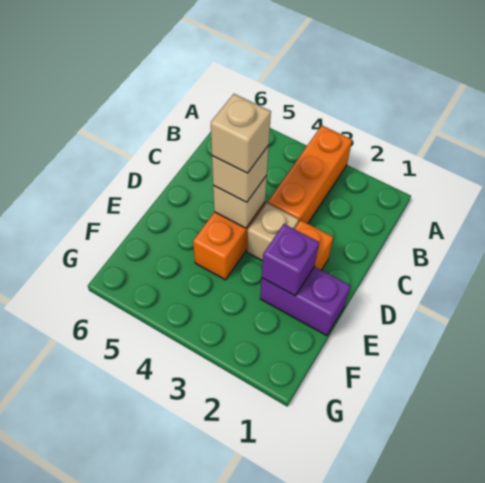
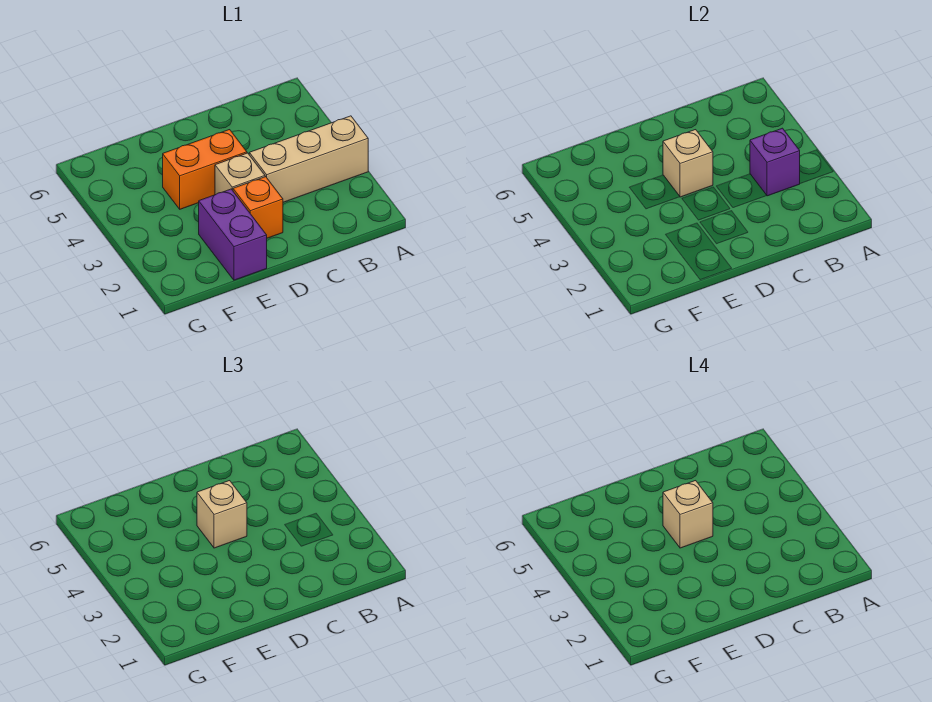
orange 1x3 brick [268,126,352,224] -> tan 1x3 brick [249,116,368,202]
purple 1x1 brick [262,224,319,296] -> purple 1x1 brick moved to [750,128,800,196]

